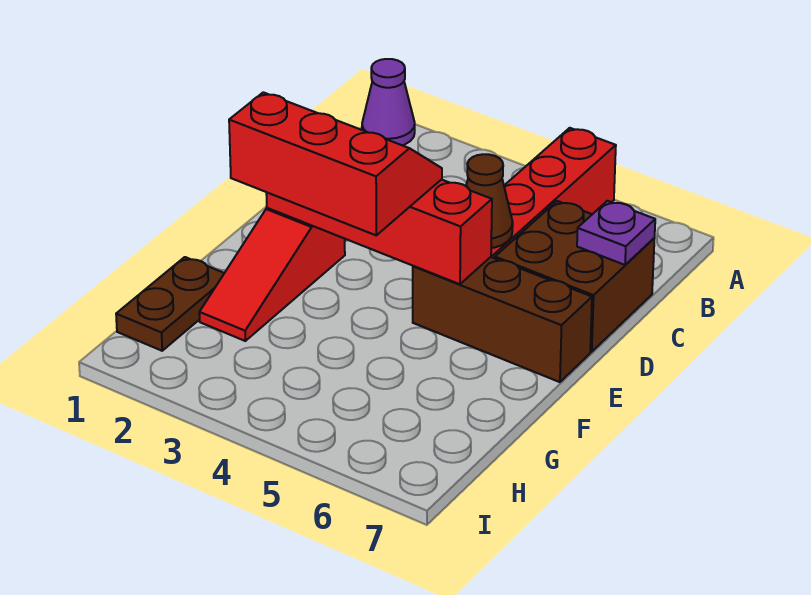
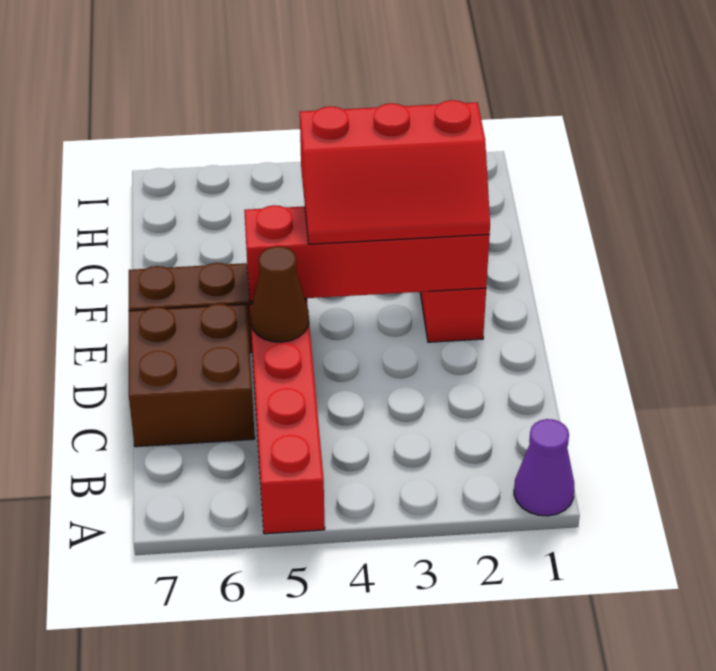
purple 1x1 plate [577,201,655,265] -> none
brown 1x2 plate [116,257,224,351] -> none

